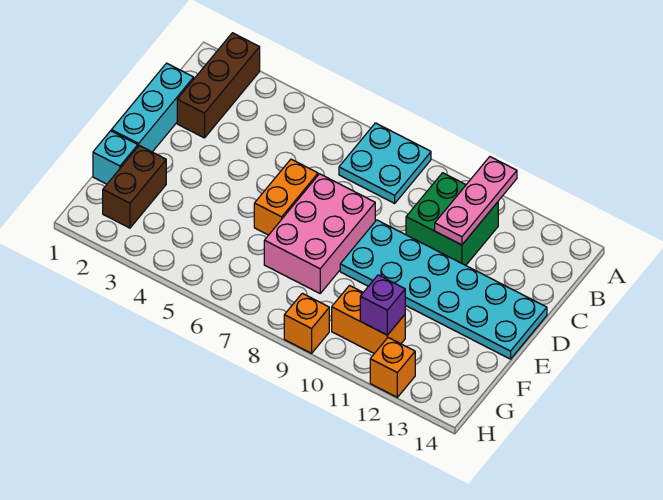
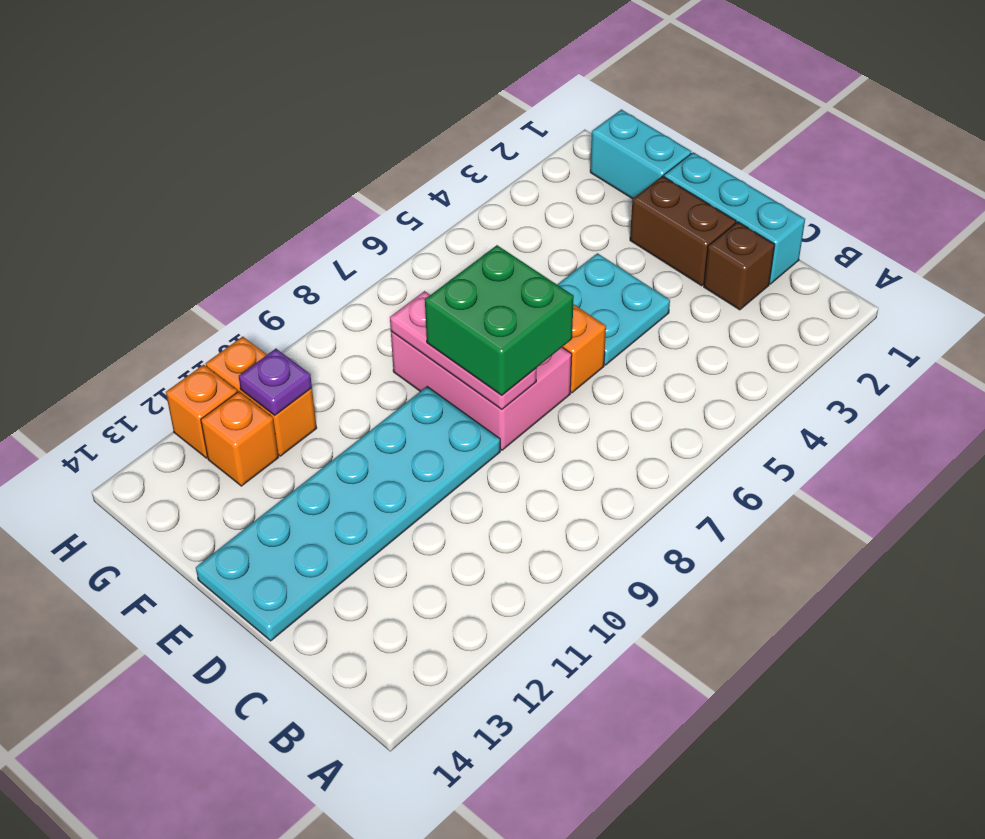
brown 1x3 brick [177,33,260,138] -> brown 1x1 brick [704,222,775,310]
cyan 2x2 plate [339,123,431,203] -> cyan 2x2 plate moved to [557,253,670,365]
pink 1x3 plate [435,157,517,245] -> pink 1x3 plate moved to [390,291,537,409]
green 2x2 brick [406,173,498,265] -> green 2x2 brick moved to [425,245,574,395]
cyan 1x1 brick [93,131,138,184] -> cyan 1x2 brick [590,109,691,199]
brown 1x2 brick [103,146,166,228] -> brown 1x2 brick moved to [630,176,736,286]
orange 1x2 brick [332,286,405,354] -> orange 1x2 brick turned to [206,336,317,456]
purple 1x1 brick [360,275,405,335] -> purple 1x1 plate [239,349,312,415]
orange 1x1 brick [284,293,329,353] -> orange 1x1 brick moved to [201,391,278,486]

